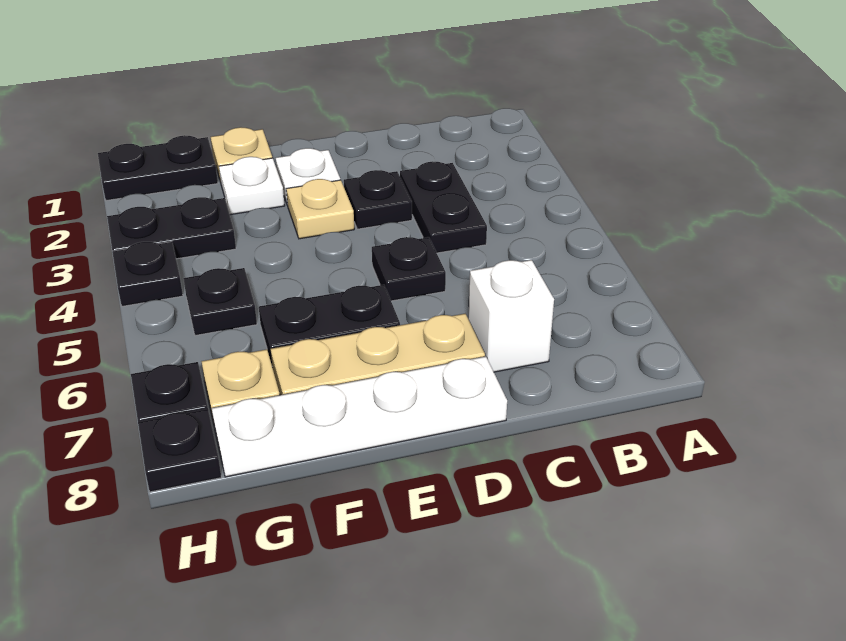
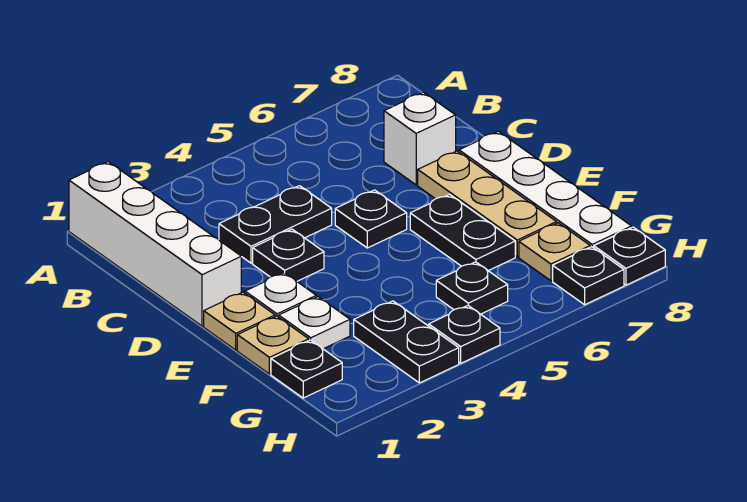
none -> white 1x4 brick [69,162,241,326]
tan 1x1 plate [286,179,354,239] -> tan 1x1 plate moved to [204,292,275,350]
black 1x2 plate [98,135,218,201] -> black 1x1 plate [271,340,342,398]

